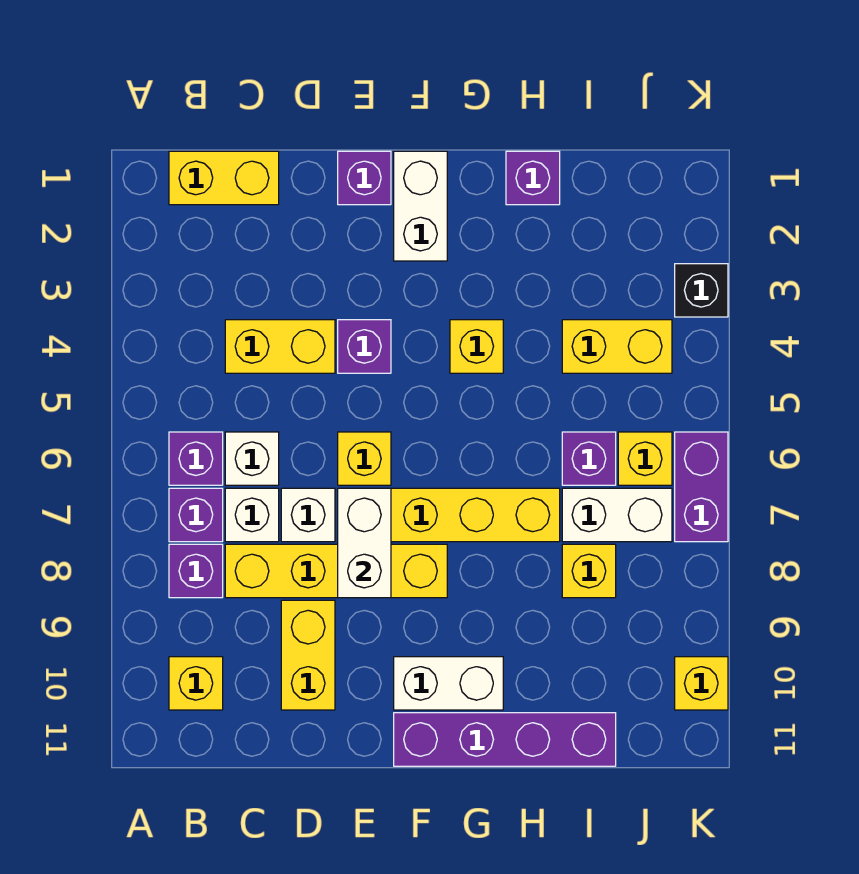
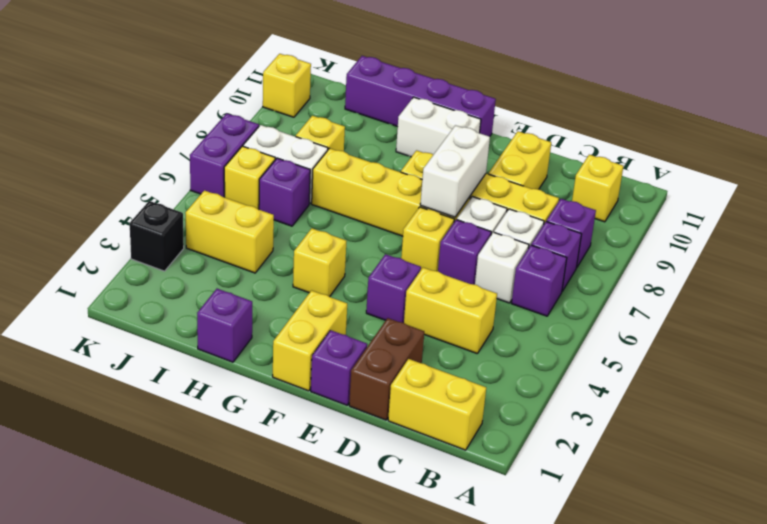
none -> brown 1x2 brick [349,318,424,420]
none -> purple 1x1 brick [438,220,491,285]
white 1x2 brick [394,151,447,261] -> yellow 1x2 brick [273,290,347,391]

